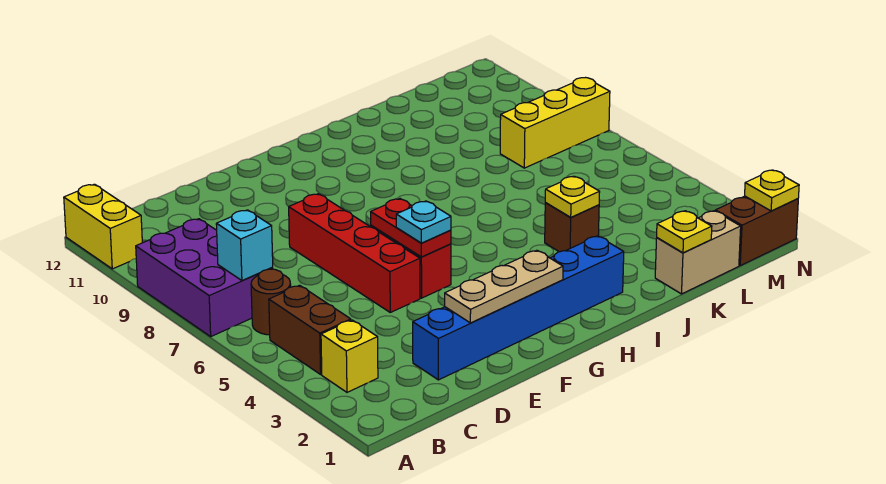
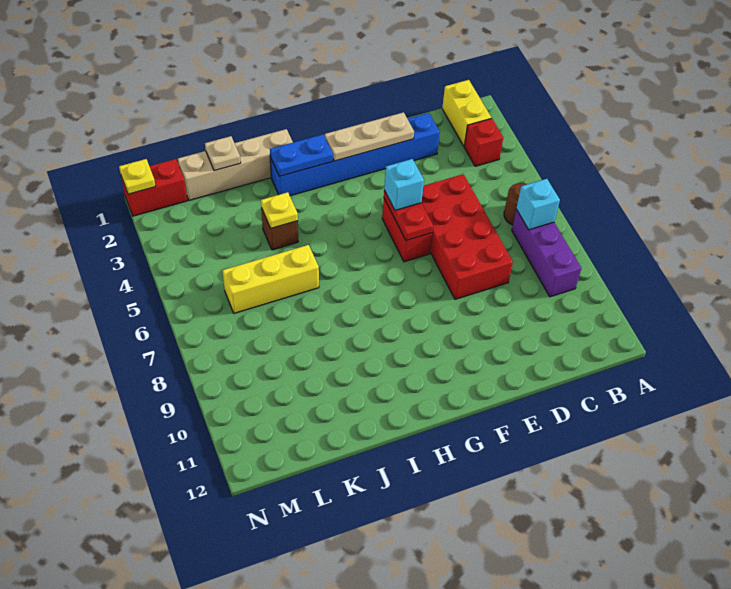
purple 2x3 brick [136,219,273,336] -> purple 1x3 brick [512,209,581,297]
yellow 1x2 brick [64,184,142,269] -> yellow 1x2 brick moved to [442,80,491,146]
yellow 1x1 brick [321,320,378,392] -> red 1x1 brick [464,118,503,166]
brown 1x2 brick [269,285,351,374] -> none
red 1x4 brick [289,194,420,312] -> red 2x4 brick [422,174,513,299]
cyan 1x1 plate [396,201,451,243] -> cyan 1x1 brick [384,159,424,210]
none -> blue 1x2 plate [270,134,333,176]
tan 1x2 brick [655,211,741,294] -> tan 1x4 brick [178,129,293,200]
yellow 1x1 plate [657,211,712,253] -> tan 1x1 plate [205,136,241,171]
yellow 1x3 brick [500,78,610,168] -> yellow 1x3 brick moved to [222,245,319,313]
brown 1x2 brick [715,196,798,266] -> red 1x2 brick [121,159,187,216]

